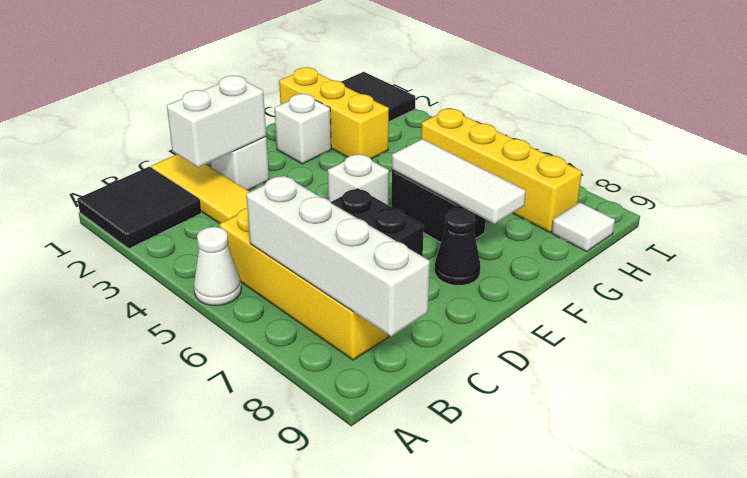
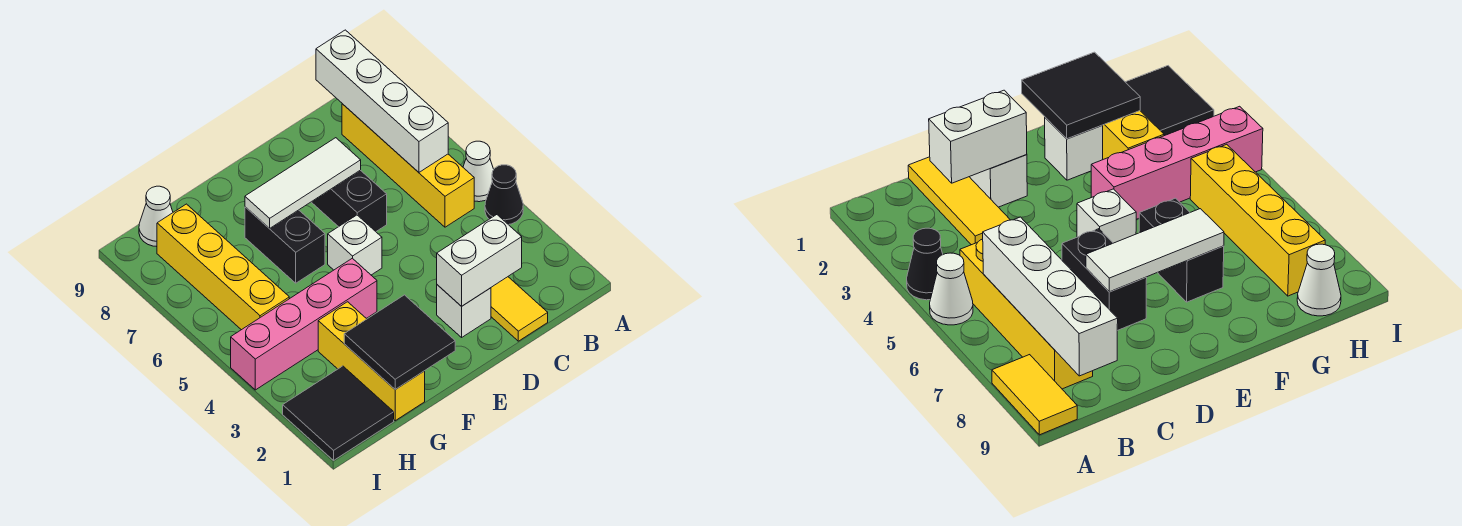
black 2x2 tile [77,167,201,249] -> black 2x2 tile moved to [344,295,455,389]
none -> yellow 1x2 tile [992,355,1077,435]
black 1x1 cone [435,209,480,285] -> black 1x1 cone moved to [485,165,523,225]
none -> pink 1x4 brick [231,258,377,390]
white 1x3 tile [392,139,526,224] -> white 1x3 tile turned to [245,138,361,229]
white 1x1 tile [552,202,615,252] -> white 1x1 cone [139,186,173,247]

